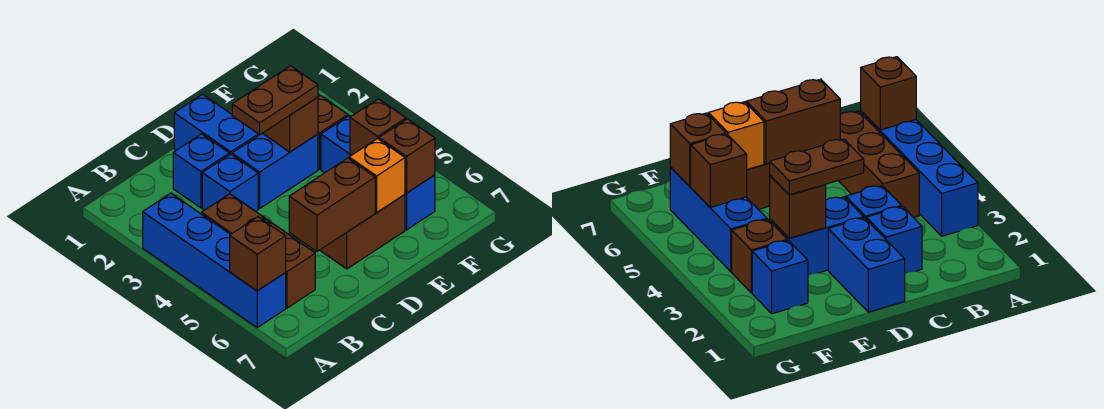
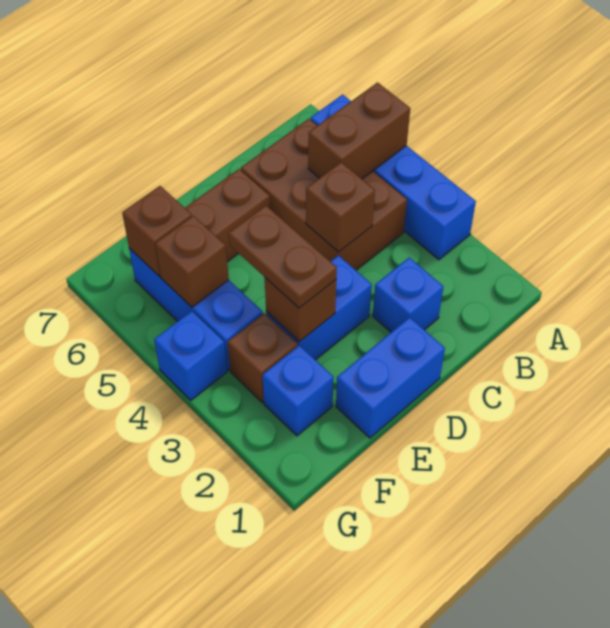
brown 1x1 brick [230,217,286,291] -> brown 1x1 brick moved to [306,162,375,252]
brown 1x3 brick [201,194,315,308] -> brown 2x3 brick [241,119,407,270]
blue 1x1 brick [202,154,258,211] -> blue 1x1 brick moved to [154,311,227,400]
brown 1x2 brick [289,158,375,252] -> brown 1x2 brick moved to [308,83,410,179]
blue 1x2 brick [174,94,259,155] -> blue 1x2 brick turned to [336,317,445,438]
brown 1x2 plate [232,66,318,135] -> brown 1x2 plate turned to [228,206,337,308]
orange 1x1 brick [349,138,405,212] -> none

